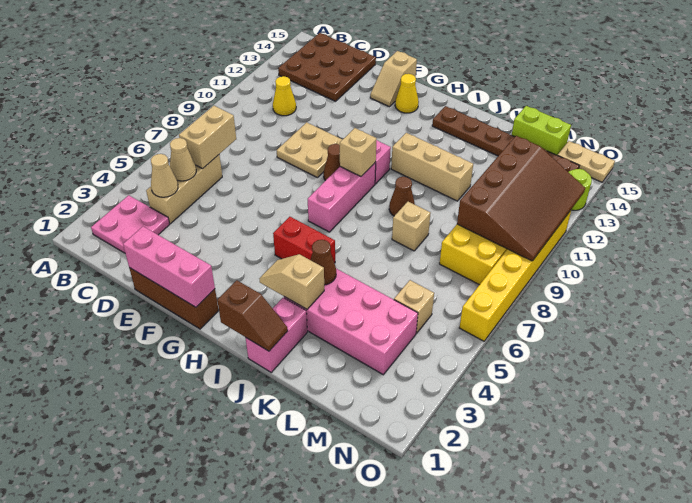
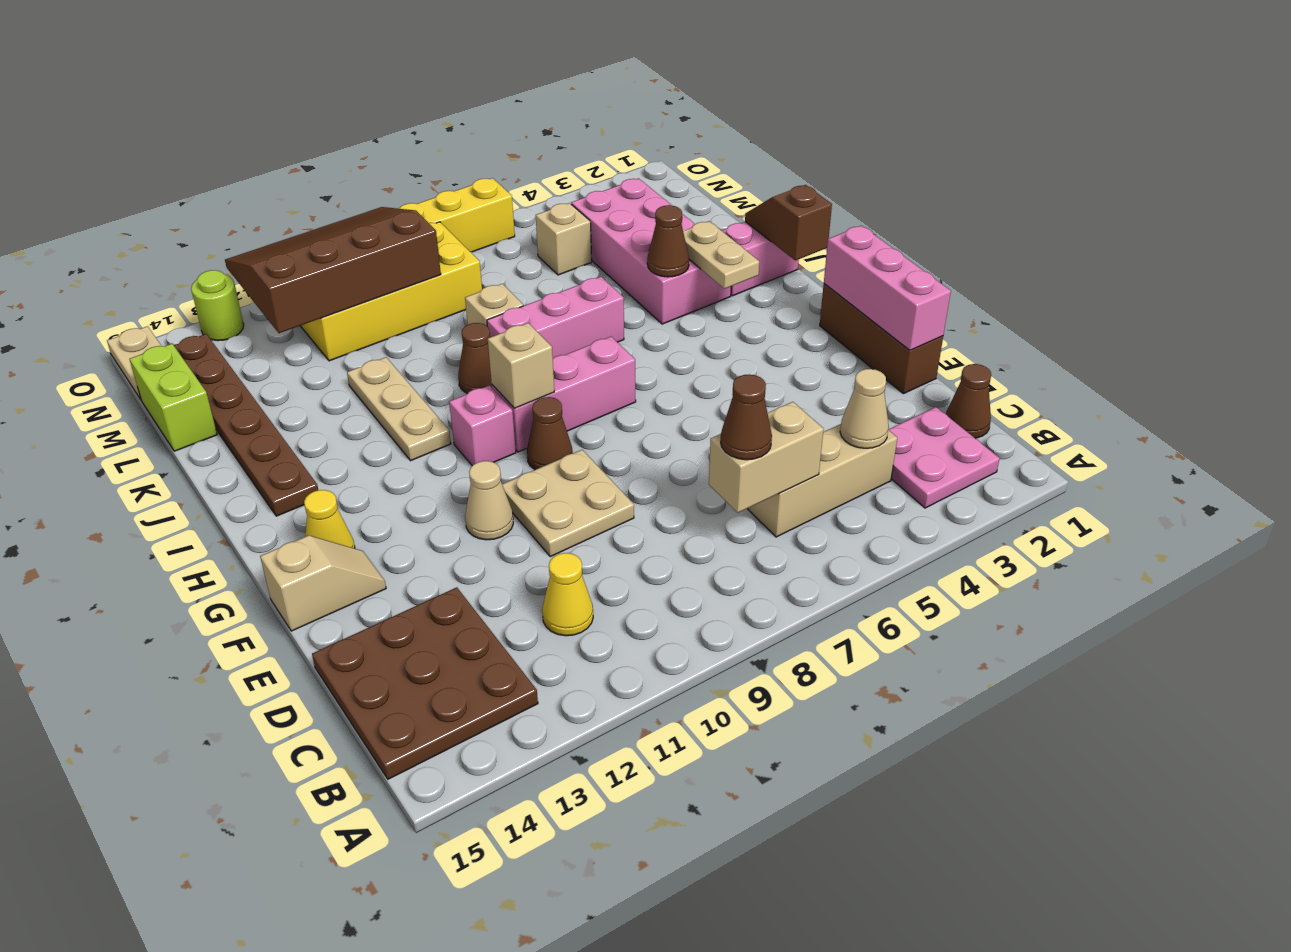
none -> brown 1x1 cone [946,364,991,438]
tan 1x1 cone [170,138,196,181] -> tan 1x1 cone moved to [465,461,513,540]
none -> brown 1x1 cone [721,374,772,460]
red 1x2 brick [273,217,335,263] -> none
tan 1x2 slope [259,254,324,309] -> tan 1x2 plate [683,221,759,289]
tan 1x3 brick [391,133,473,201] -> tan 1x3 plate [347,357,451,461]
none -> pink 1x3 brick [487,277,624,358]

